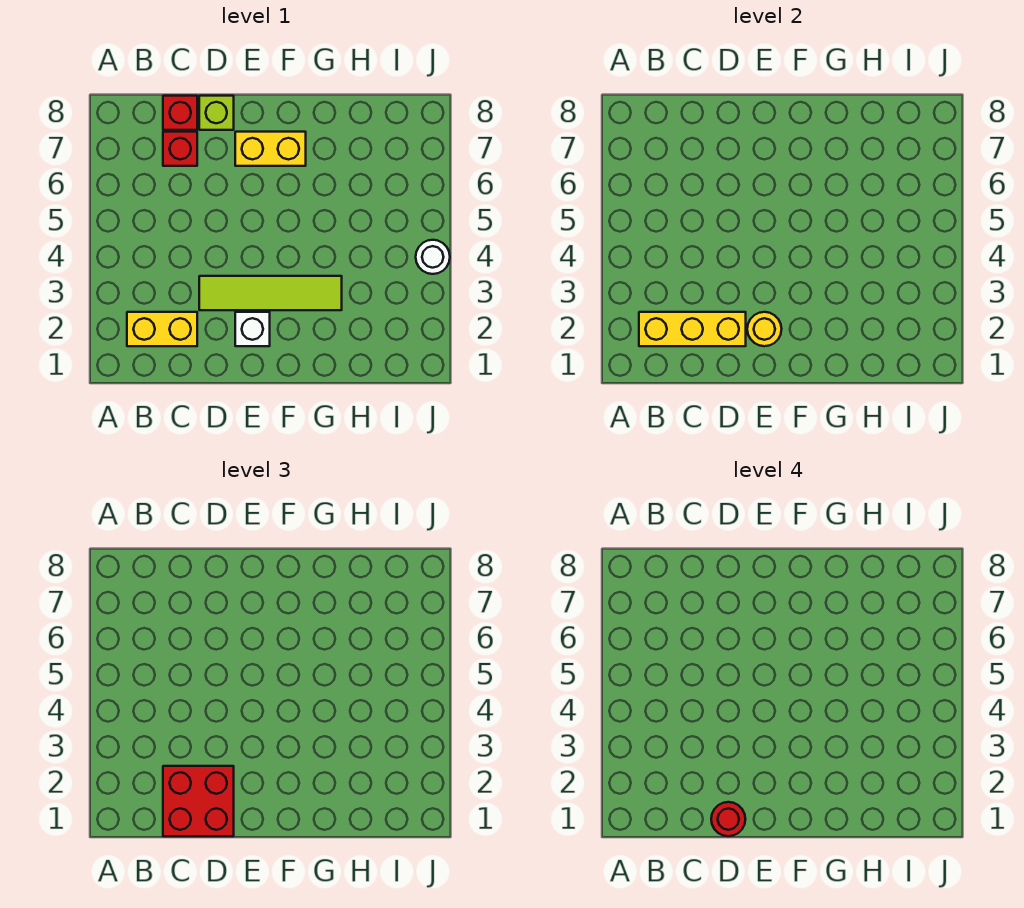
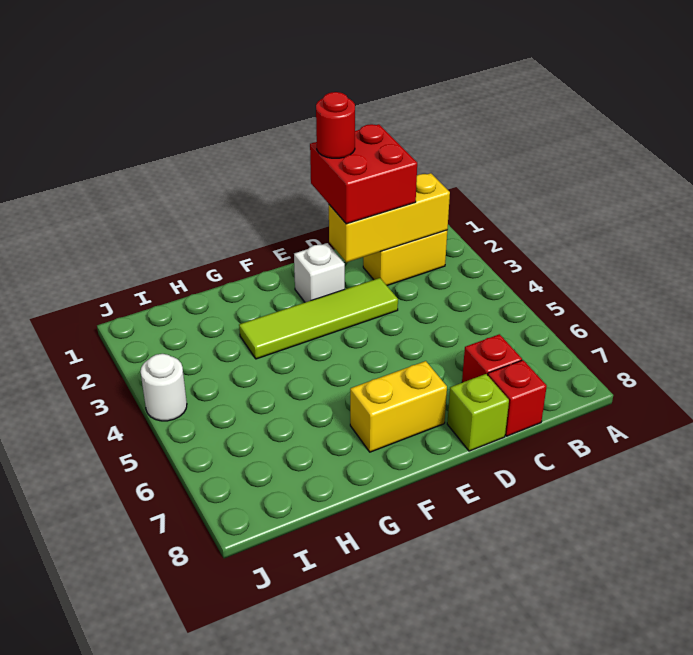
yellow 1x1 round brick [747,312,782,346] -> none

